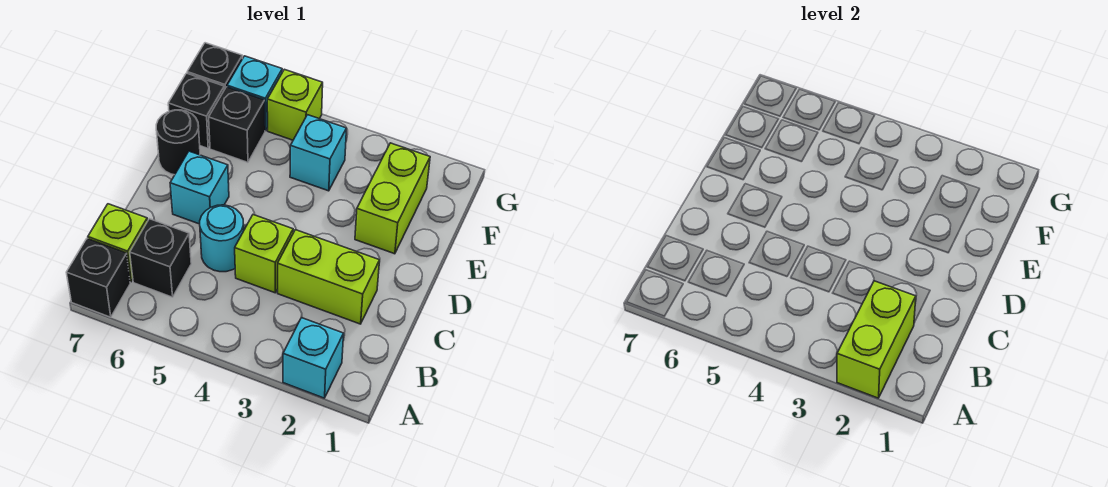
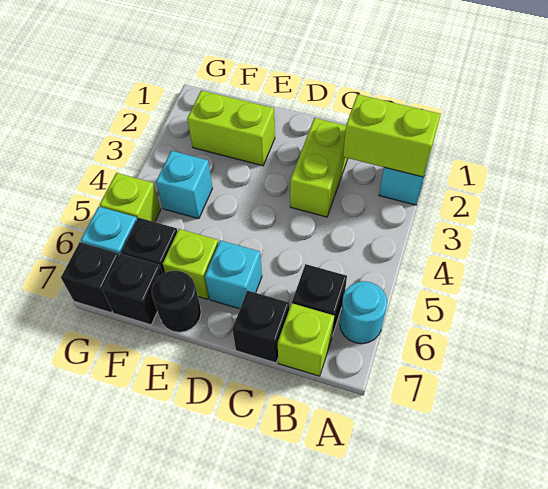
black 1x1 brick [66,239,130,317] -> black 1x1 brick moved to [232,291,289,363]
lime 1x1 brick [235,215,293,293] -> lime 1x1 brick moved to [163,229,219,299]
cyan 1x1 round brick [200,205,244,272] -> cyan 1x1 round brick moved to [340,281,387,344]

